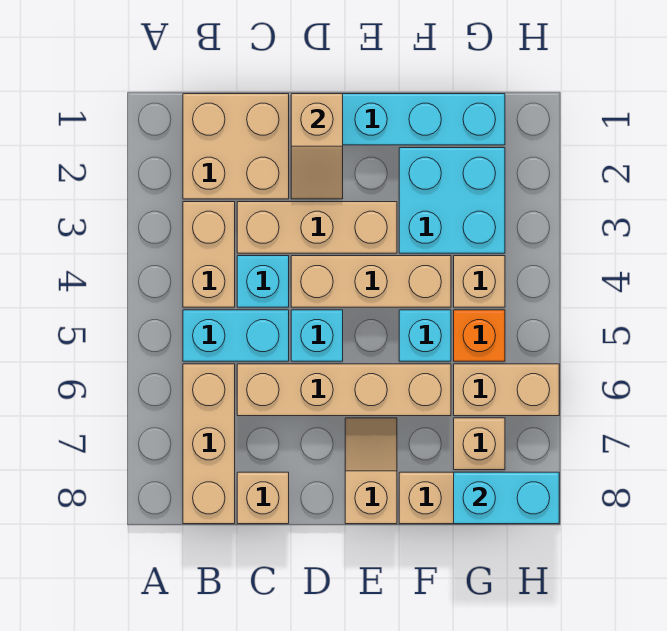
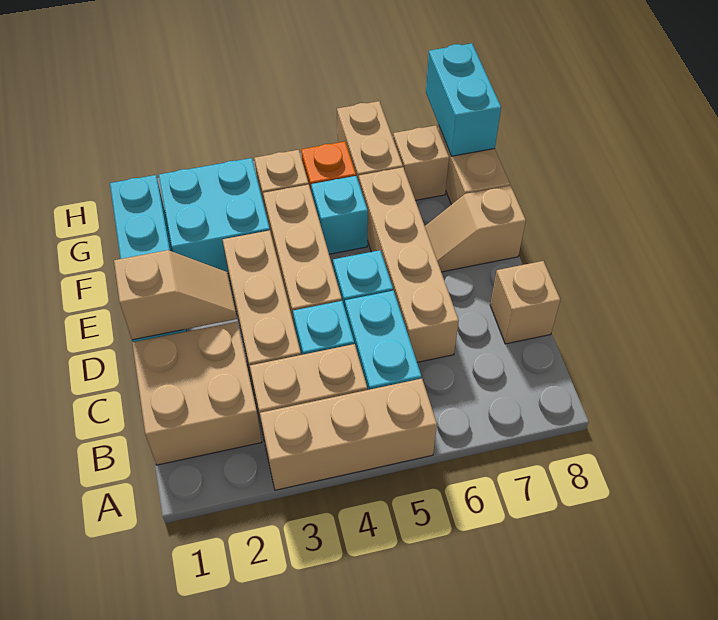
tan 1x3 brick [183,364,235,524] -> tan 1x3 brick moved to [260,379,437,490]

